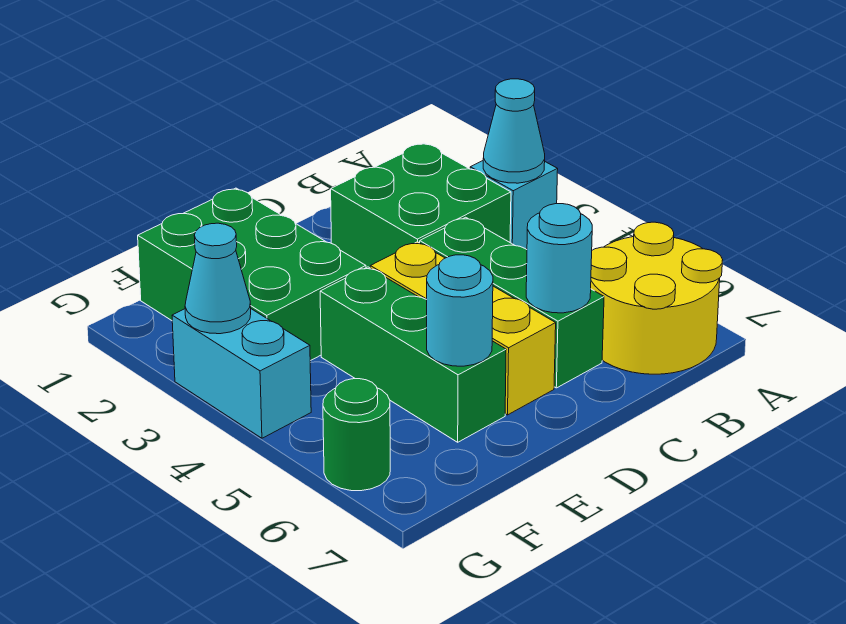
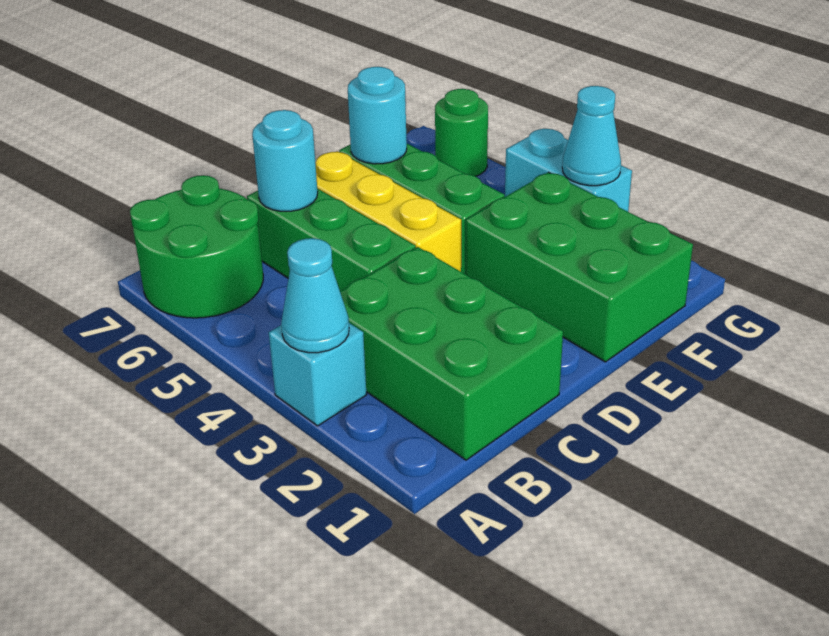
yellow 2x2 round brick [591,222,723,374] -> green 2x2 round brick [130,175,263,318]
green 2x2 brick [331,143,511,268] -> green 2x3 brick [340,247,563,460]

